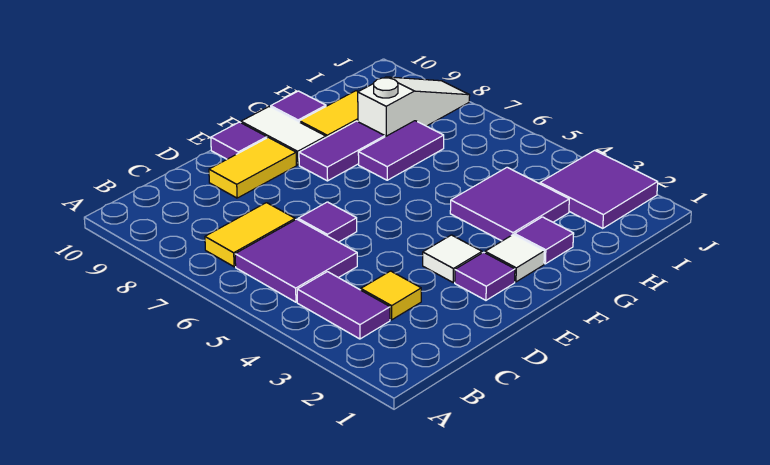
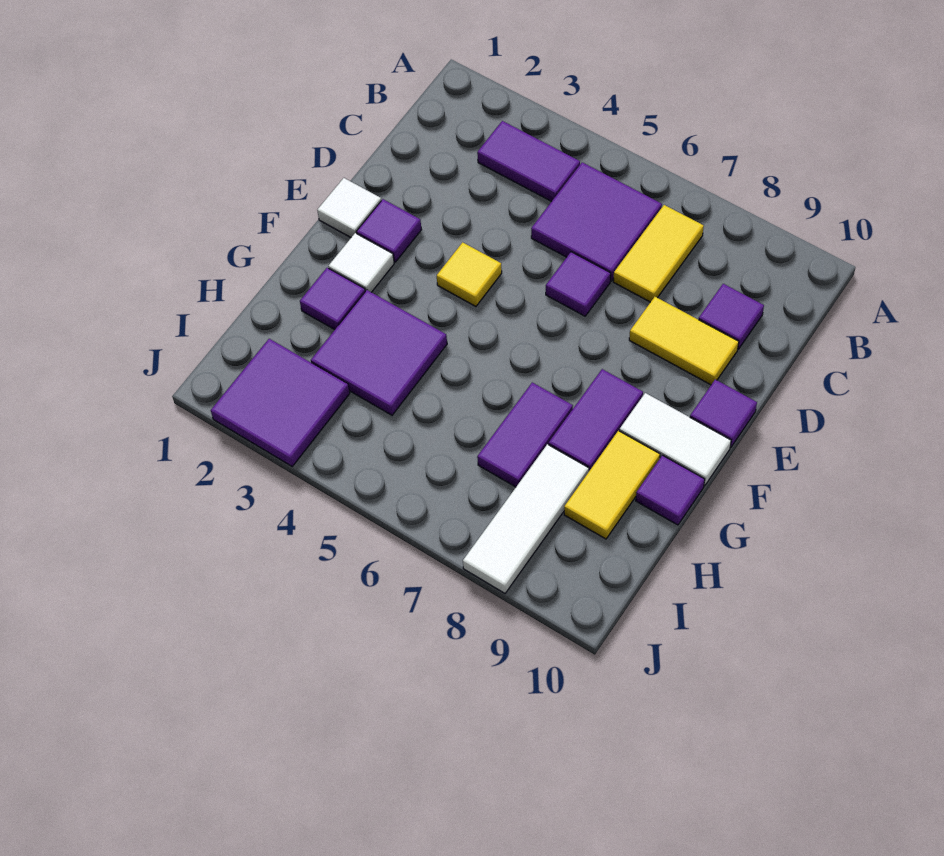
yellow 1x1 tile [361,271,421,320] -> yellow 1x1 tile moved to [437,242,502,306]
none -> purple 1x1 tile [699,284,764,349]
yellow 1x2 tile [209,137,296,198] -> yellow 1x2 tile turned to [629,297,739,385]
white 1x1 tile [423,235,482,282] -> white 1x1 tile moved to [317,178,381,237]
white 1x3 slope [358,77,470,137] -> white 1x3 tile [463,444,589,593]

